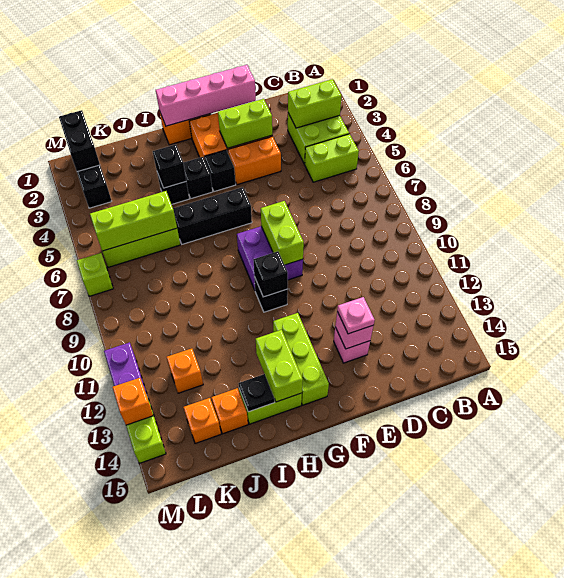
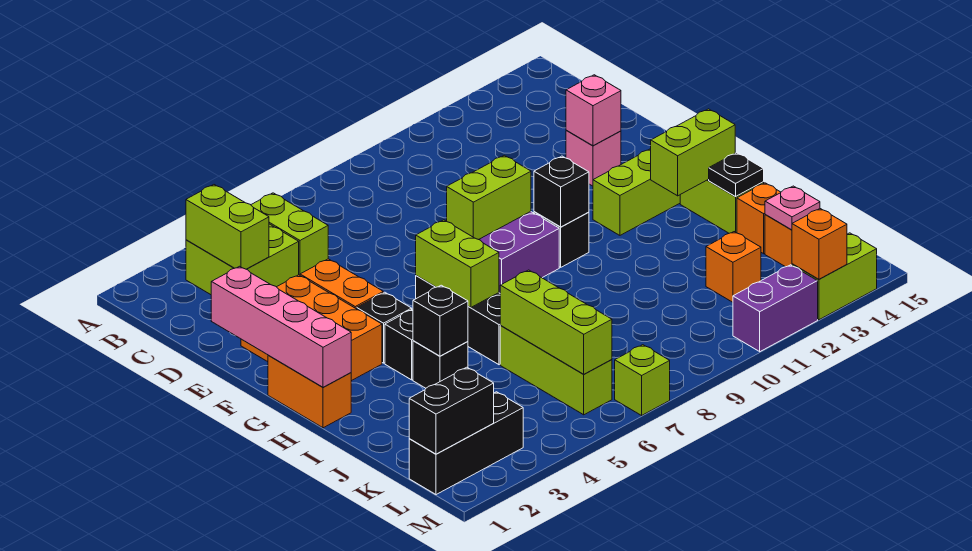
lime 1x2 brick [218,99,272,148] -> lime 1x2 brick moved to [416,220,499,307]
pink 1x1 plate [337,297,375,334] -> pink 1x1 plate moved to [765,186,820,230]

